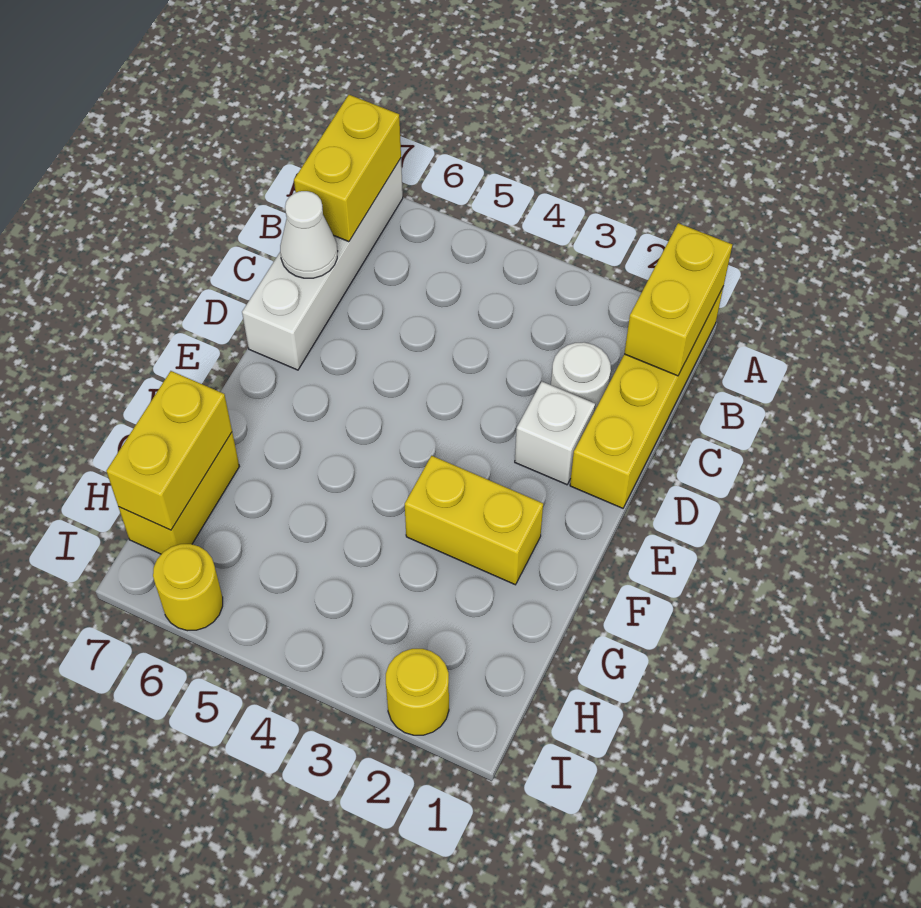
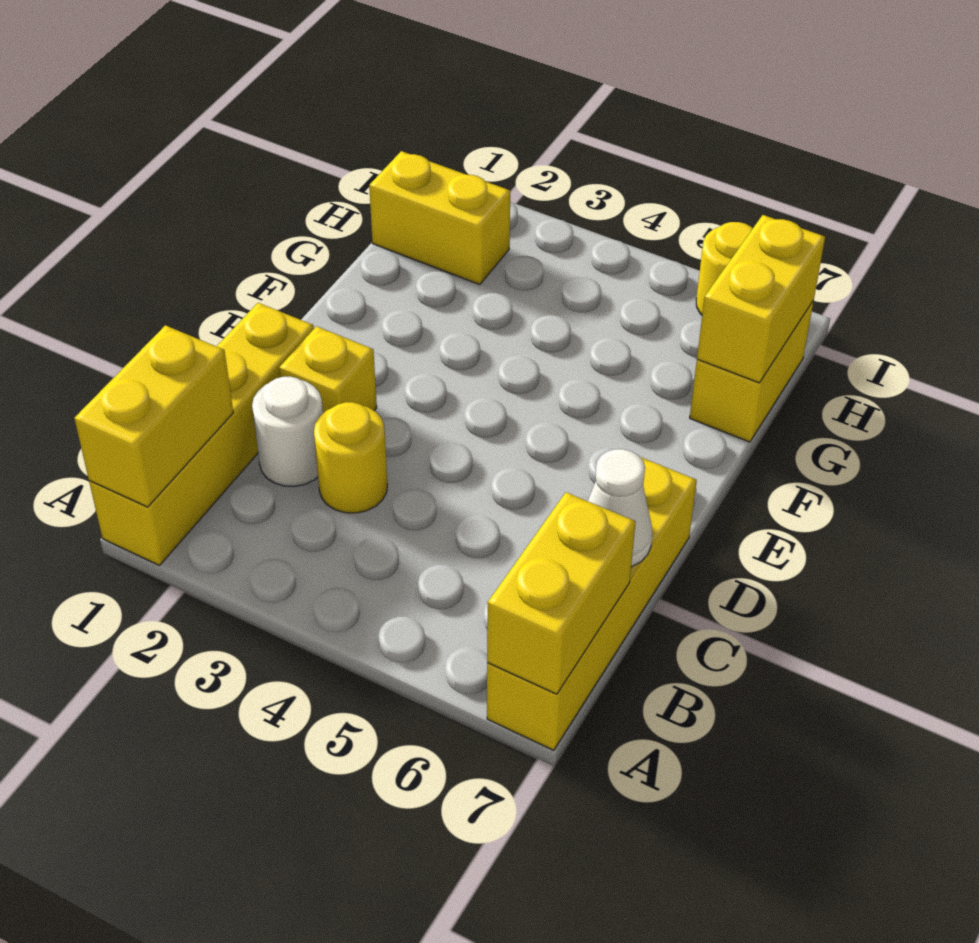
white 1x4 brick [242,159,403,370] -> yellow 1x4 brick [487,457,697,750]
white 1x1 brick [515,381,595,485] -> yellow 1x1 brick [279,326,377,413]
yellow 1x2 brick [405,456,543,585] -> yellow 1x2 brick moved to [369,151,510,285]
yellow 1x1 round brick [386,649,449,735] -> yellow 1x1 round brick moved to [314,402,387,513]

